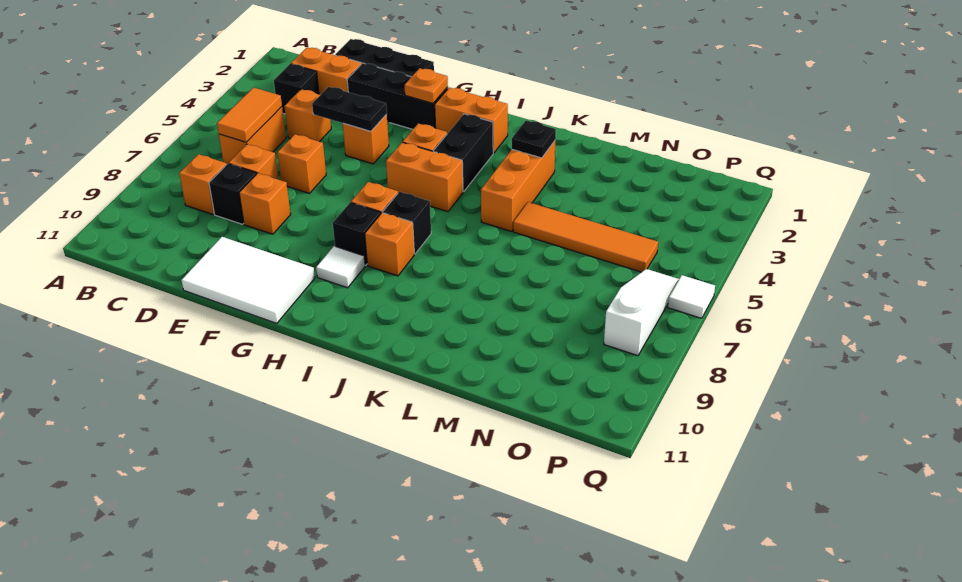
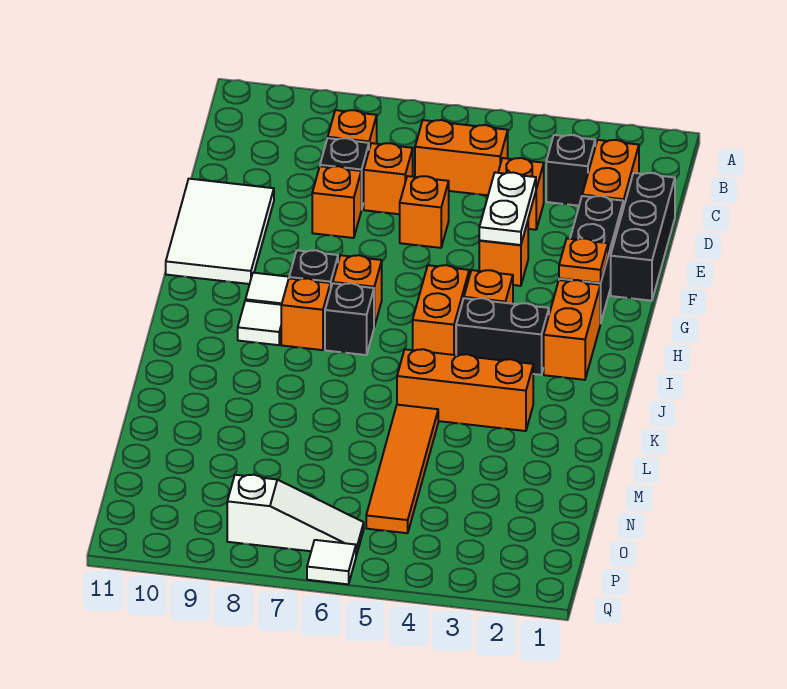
orange 1x2 tile [217,87,282,142] -> none
black 1x2 plate [312,87,387,132] -> white 1x2 plate [479,172,536,245]
none -> white 1x1 tile [238,301,281,345]
black 1x1 plate [512,120,556,158] -> none

